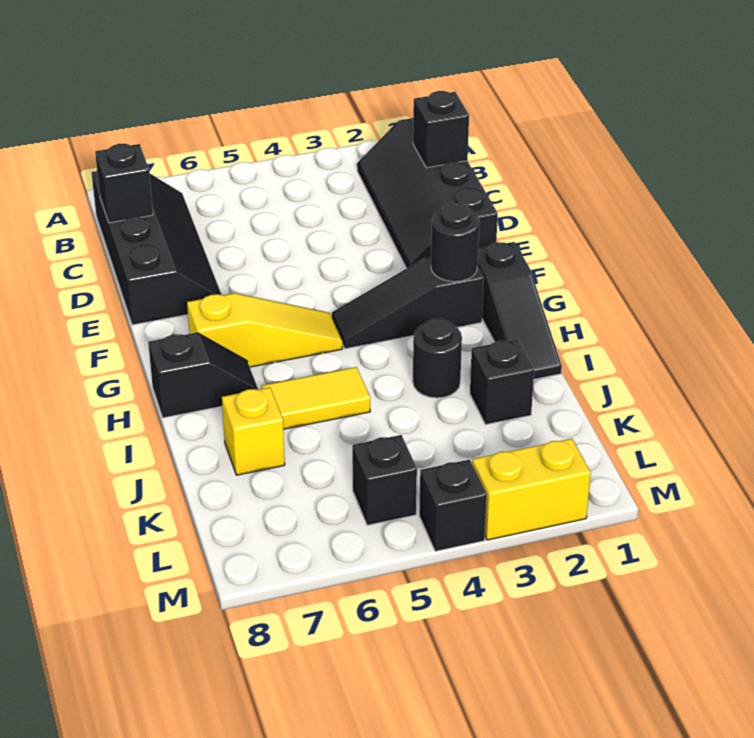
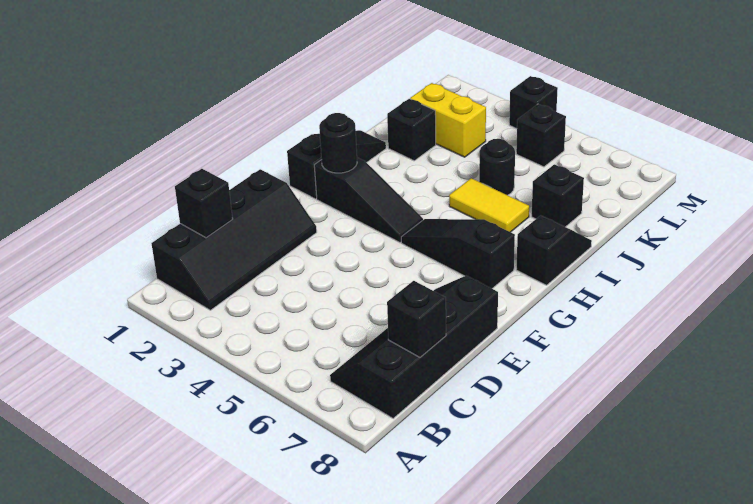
yellow 1x3 slope [187,293,342,367] -> black 1x3 slope [401,219,515,288]
black 1x2 slope [148,333,258,418] -> black 1x2 slope turned to [516,215,592,285]
black 1x1 round brick [413,319,462,398] -> black 1x1 round brick moved to [479,139,515,195]
yellow 1x1 brick [222,387,285,475] -> black 1x1 brick [532,164,584,227]
yellow 1x2 brick [472,438,591,540] -> yellow 1x2 brick moved to [410,83,486,157]

